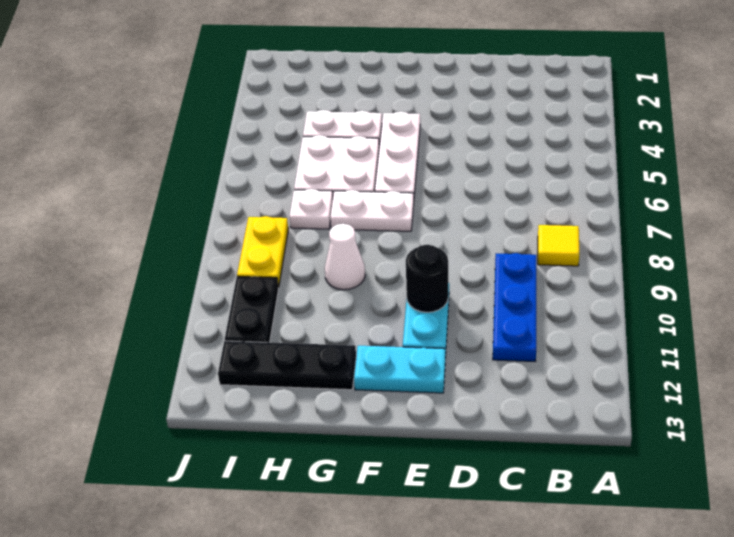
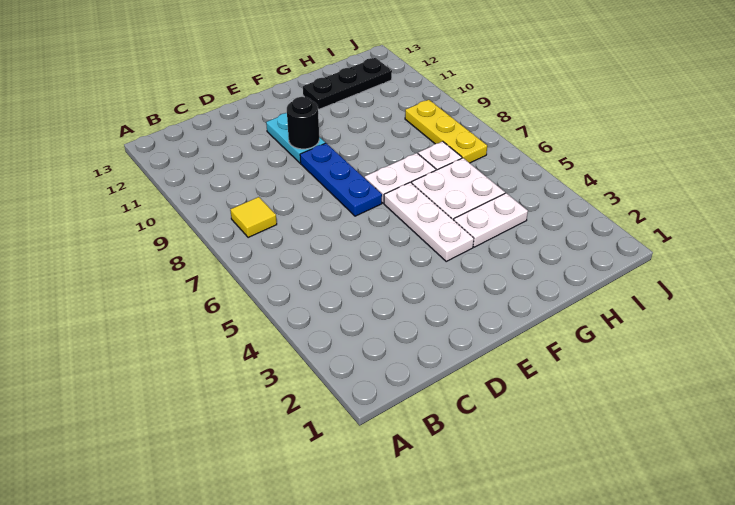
blue 1x3 plate [493,253,536,361] -> blue 1x3 plate moved to [300,143,382,216]
cyan 1x2 plate [354,346,445,393] -> none
white 1x1 cone [325,224,365,290] -> none
yellow 1x2 plate [237,216,288,287] -> yellow 1x3 plate [405,100,487,163]
black 1x2 plate [225,276,278,342] -> none

